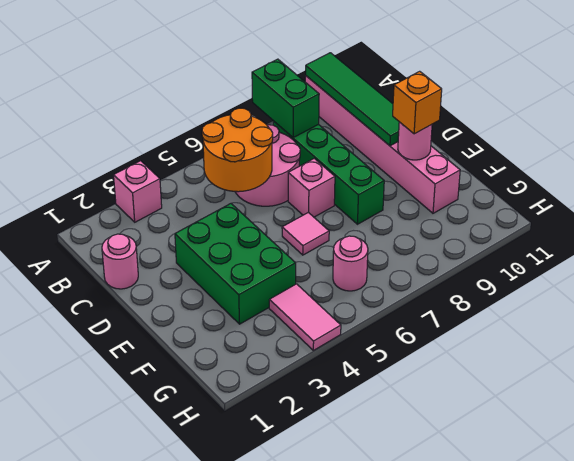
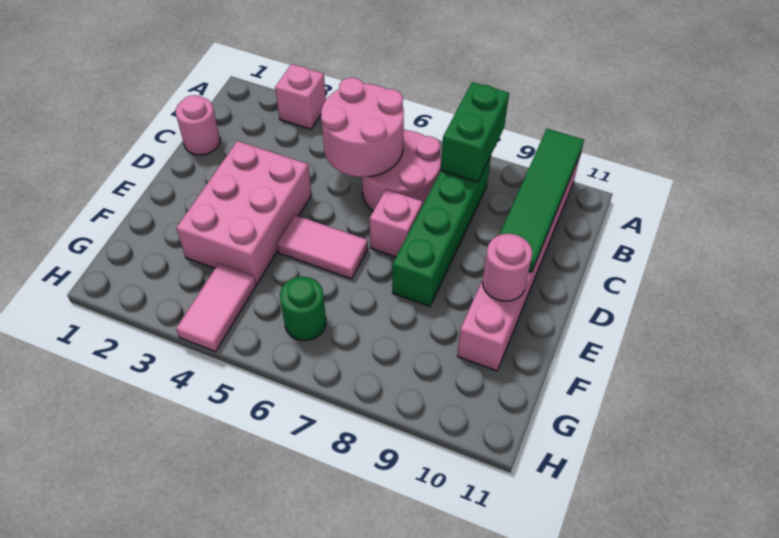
orange 2x2 round brick [202,108,273,192] -> pink 2x2 round brick [321,78,404,177]
green 2x3 brick [175,204,296,324] -> pink 2x3 brick [176,141,312,284]
pink 1x1 tile [282,212,329,255] -> pink 1x2 tile [277,215,368,279]
orange 1x1 brick [393,71,442,134] -> none
pink 1x1 round brick [333,236,368,291] -> green 1x1 round brick [280,277,326,341]

